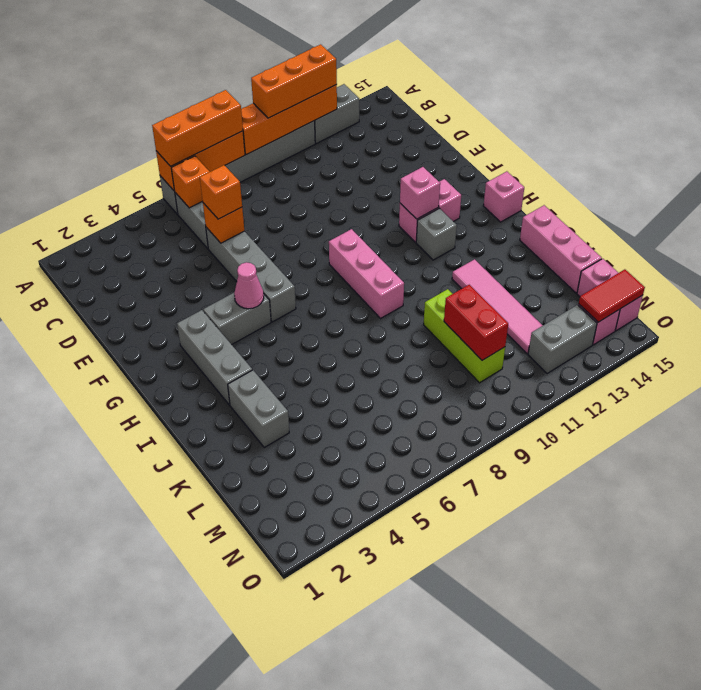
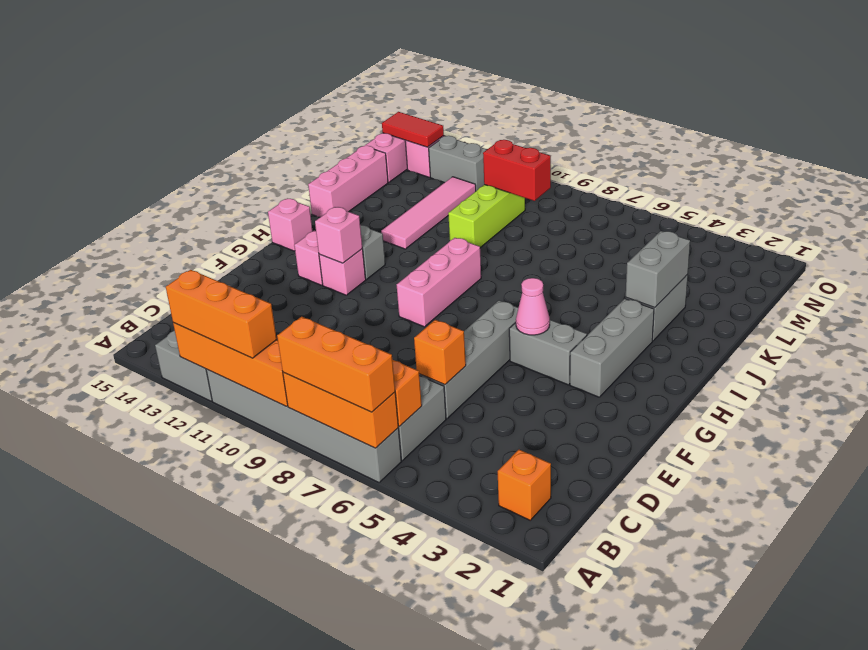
orange 1x1 brick [200,165,242,219] -> orange 1x1 brick moved to [498,450,551,520]
none -> grey 1x2 brick [626,231,690,308]
red 1x2 brick [444,285,508,360] -> red 1x2 brick turned to [483,140,551,201]

